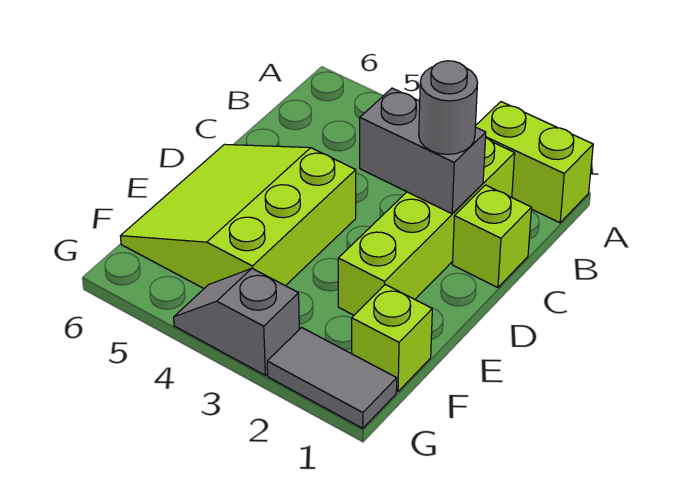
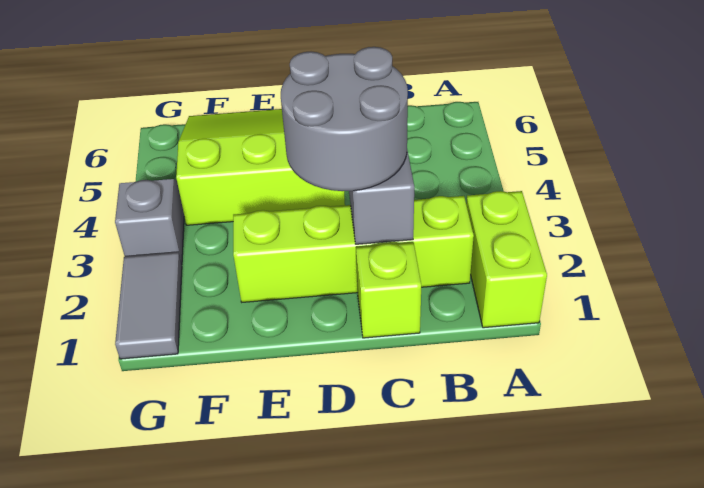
grey 1x1 round brick [419,61,478,154] -> grey 2x2 round brick [281,47,408,191]
lime 1x1 brick [352,285,432,392] -> none

